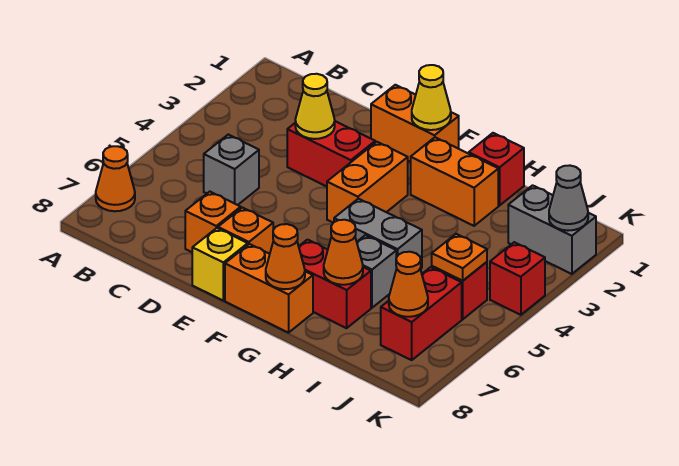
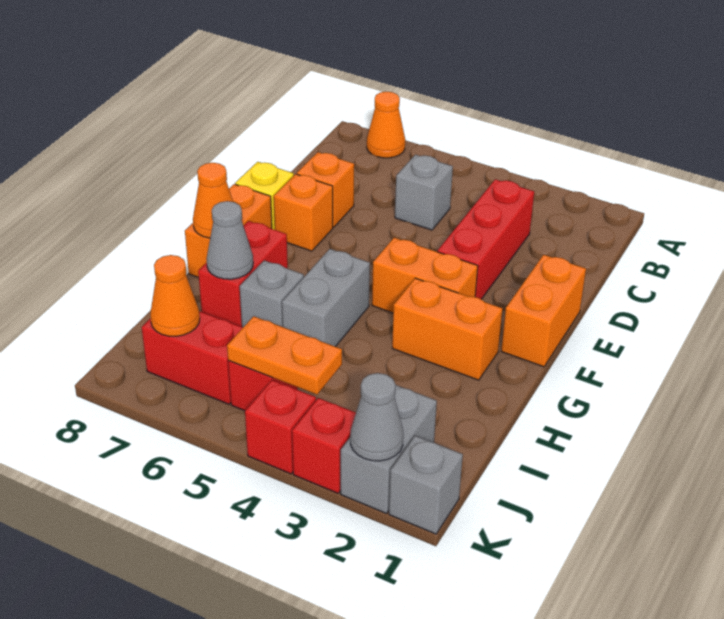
red 1x2 brick [287,121,375,187] -> red 1x3 brick [437,179,534,299]
yellow 1x1 cone [295,74,335,139] -> none
yellow 1x1 cone [412,65,451,130] -> none
orange 1x2 brick [411,137,498,226] -> orange 1x2 brick turned to [392,278,502,380]
red 1x1 brick [469,133,524,205] -> red 1x1 brick moved to [292,398,356,493]
orange 1x1 cone [324,220,363,285] -> grey 1x1 cone [207,201,253,279]
orange 1x1 plate [432,234,487,281] -> orange 1x2 plate [227,316,342,395]
none -> grey 1x1 brick [389,436,463,534]

